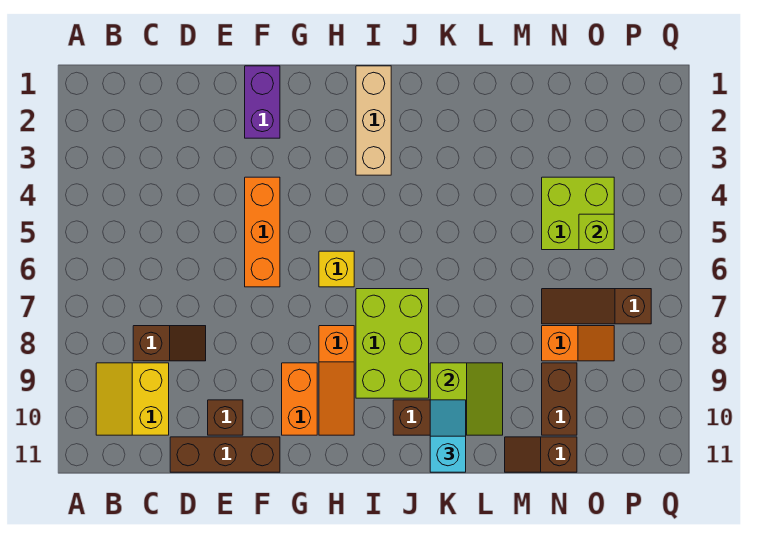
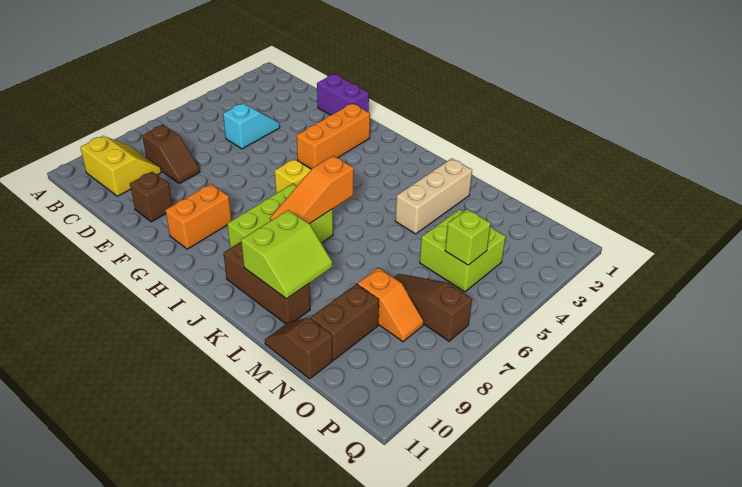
yellow 2x2 slope [96,363,169,435] -> yellow 2x2 slope turned to [80,136,161,196]
brown 1x3 brick [170,437,280,472] -> none
purple 1x2 brick [245,66,280,138] -> purple 1x2 brick turned to [317,74,369,115]
orange 1x3 brick [245,177,280,287] -> orange 1x3 brick moved to [296,103,370,169]
orange 1x3 slope [319,326,354,435] -> orange 1x3 slope moved to [270,156,354,224]
tan 1x3 brick [356,66,391,175] -> tan 1x3 brick moved to [395,158,472,234]
cyan 1x2 slope [430,400,466,472] -> cyan 1x2 slope moved to [223,103,280,149]

